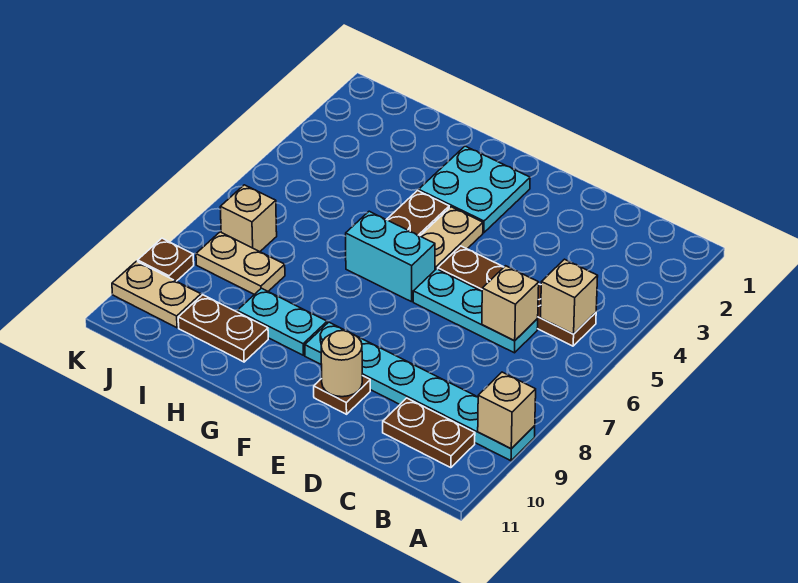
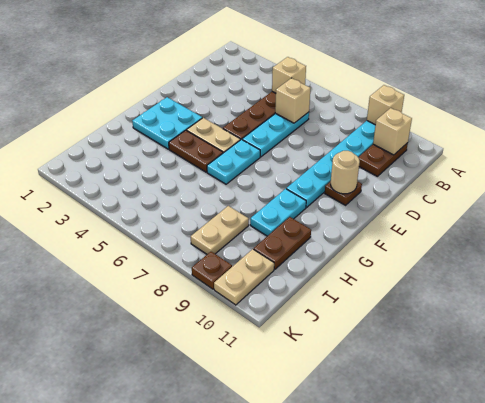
cyan 1x2 brick [346,211,435,302] -> cyan 1x2 plate [207,139,260,184]
tan 1x1 brick [220,185,277,252] -> tan 1x1 brick moved to [373,108,412,155]

